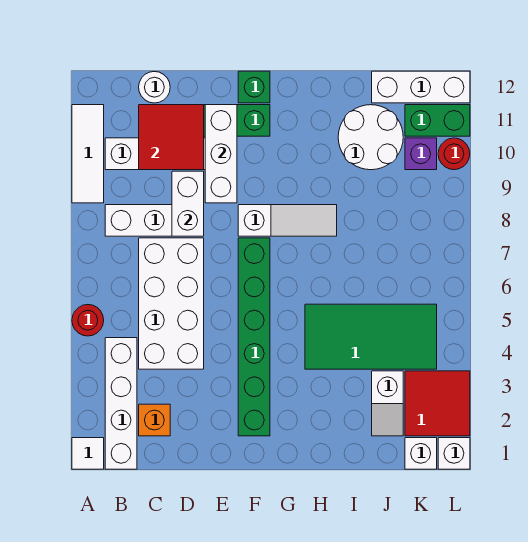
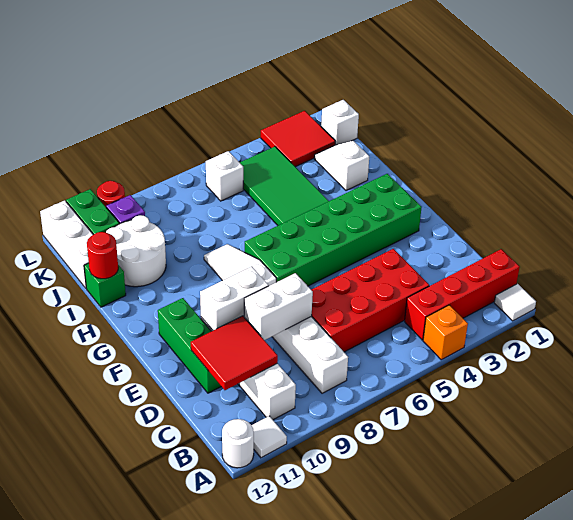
red 1x1 round brick [72,305,104,336] -> red 1x1 round brick moved to [87,232,118,279]
white 1x3 tile [72,105,104,203] -> white 1x1 tile [252,416,287,458]
white 1x4 brick [105,338,137,469] -> red 1x4 brick [405,249,520,340]
orange 1x1 brick [139,404,170,436] -> orange 1x1 brick moved to [423,305,468,360]
white 2x4 brick [139,238,204,369] -> red 2x4 brick [311,249,429,352]
white 1x1 round brick [139,72,170,103] -> white 1x1 round brick moved to [222,419,254,468]
white 1x3 brick [205,105,237,203] -> white 1x2 brick [200,267,269,330]
green 1x6 brick [238,238,270,436] -> green 2x6 brick [245,174,422,286]
green 1x1 brick [238,71,270,103] -> green 1x1 brick moved to [84,263,126,307]
white 1x2 slope [372,371,403,436] -> white 1x2 slope turned to [314,141,369,191]
white 1x1 brick [438,438,470,469] -> white 1x1 brick moved to [206,151,243,201]

